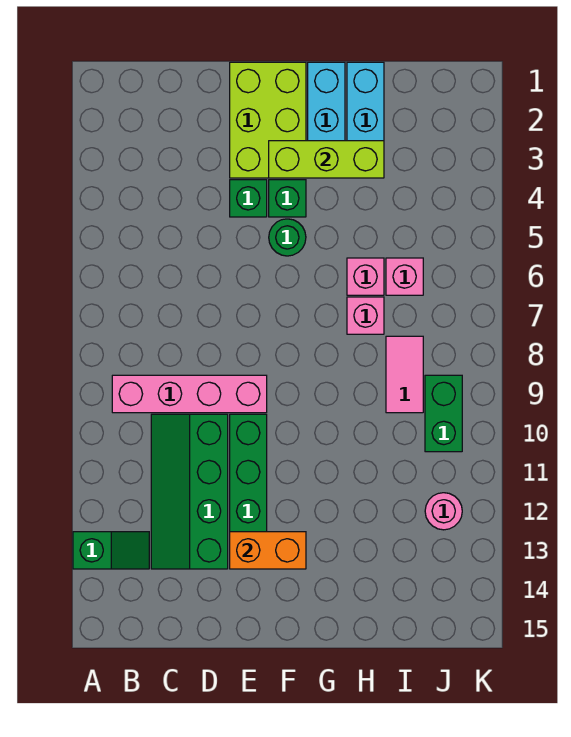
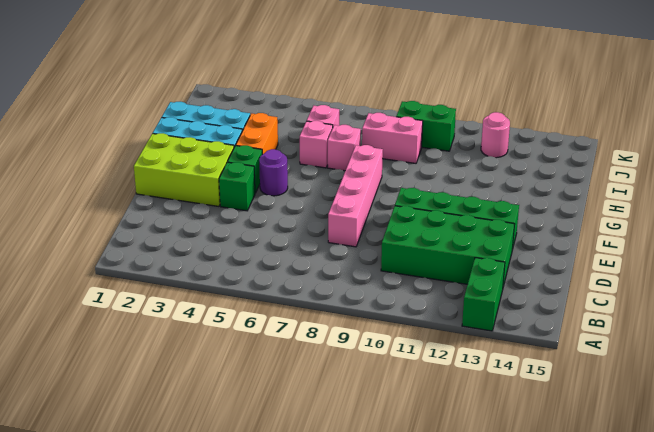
green 1x2 slope [73,532,149,569] -> green 1x2 brick [462,258,505,331]
pink 1x4 brick [112,375,267,413] -> pink 1x4 brick moved to [328,145,383,247]
green 2x4 slope [151,414,228,569] -> green 2x4 brick [381,206,514,287]
orange 1x2 brick [230,532,306,569] -> orange 1x2 brick moved to [236,113,278,154]
lime 1x3 brick [269,141,384,178] -> none
green 1x1 round brick [269,219,306,256] -> purple 1x1 round brick [259,149,288,196]
pink 1x2 tile [386,336,423,413] -> pink 1x2 brick [362,113,423,163]

